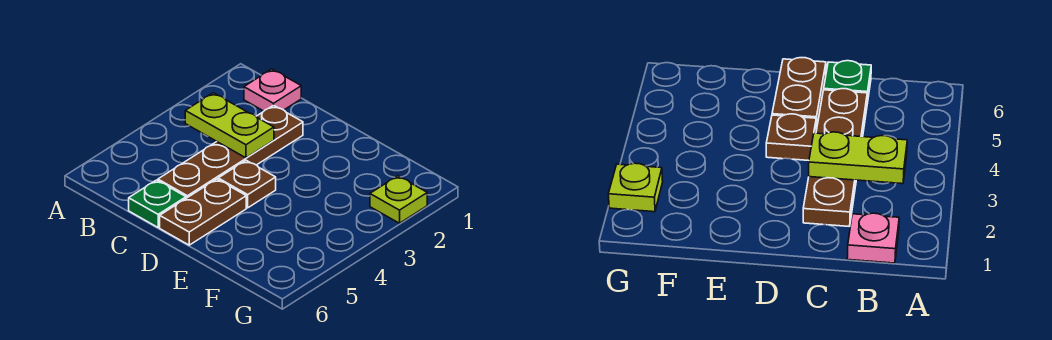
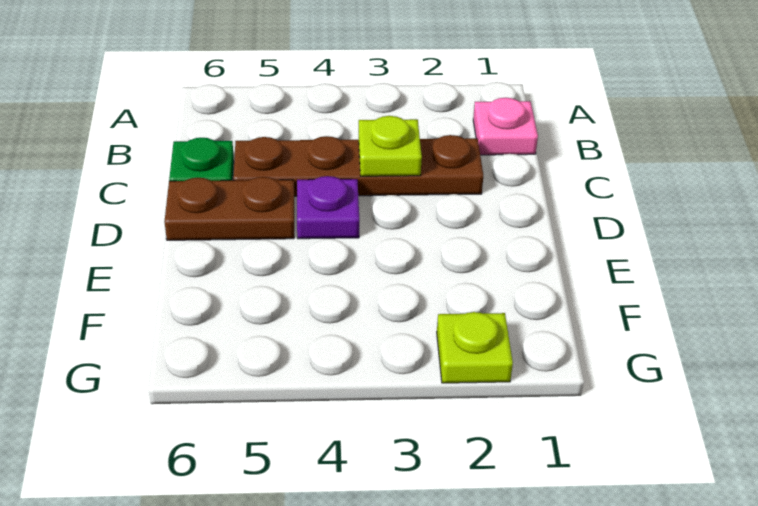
lime 1x2 plate [185,93,274,158] -> lime 1x1 plate [359,116,422,176]
brown 1x1 plate [218,160,276,208] -> purple 1x1 plate [297,176,359,239]

